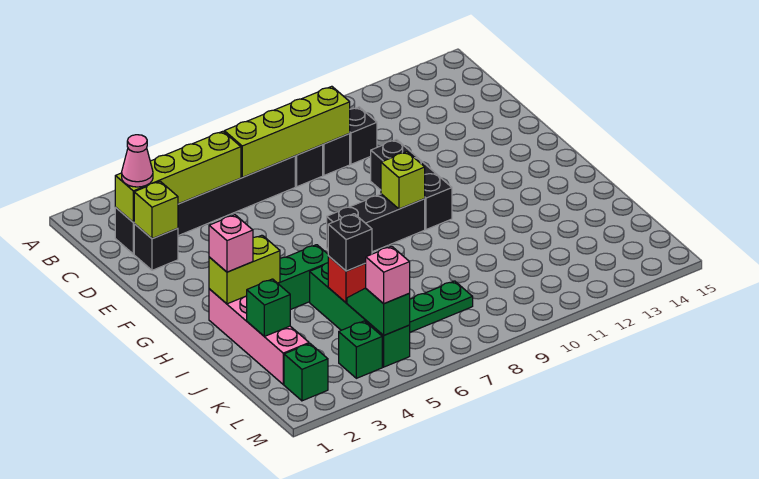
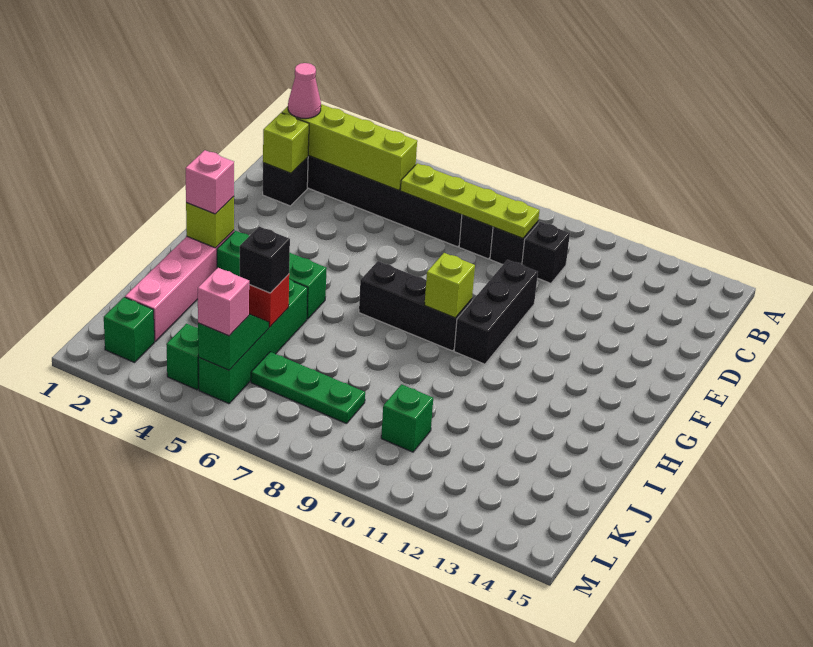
lime 1x4 brick [224,86,350,177] -> lime 1x4 plate [400,163,540,238]
lime 1x2 brick [209,235,280,304] -> lime 1x1 brick [186,197,234,248]
green 1x1 brick [247,279,290,336] -> green 1x1 brick moved to [381,384,433,452]

